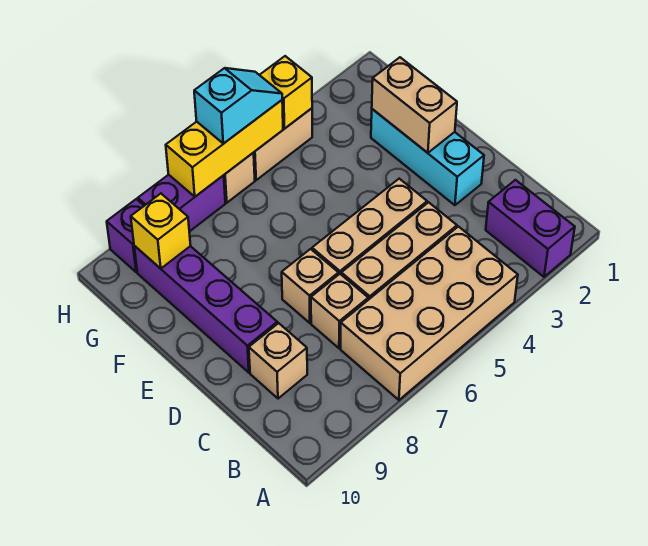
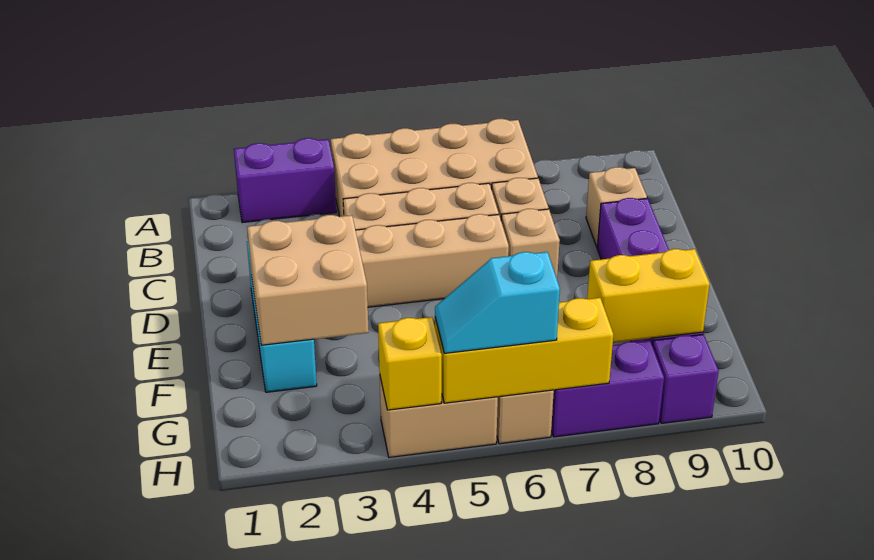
purple 1x2 brick [486,180,575,277] -> purple 1x2 brick turned to [234,138,336,223]
tan 1x2 brick [372,57,457,153] -> tan 2x2 brick [247,215,369,345]
yellow 1x1 brick [131,194,191,269] -> yellow 1x2 brick [587,249,710,343]

